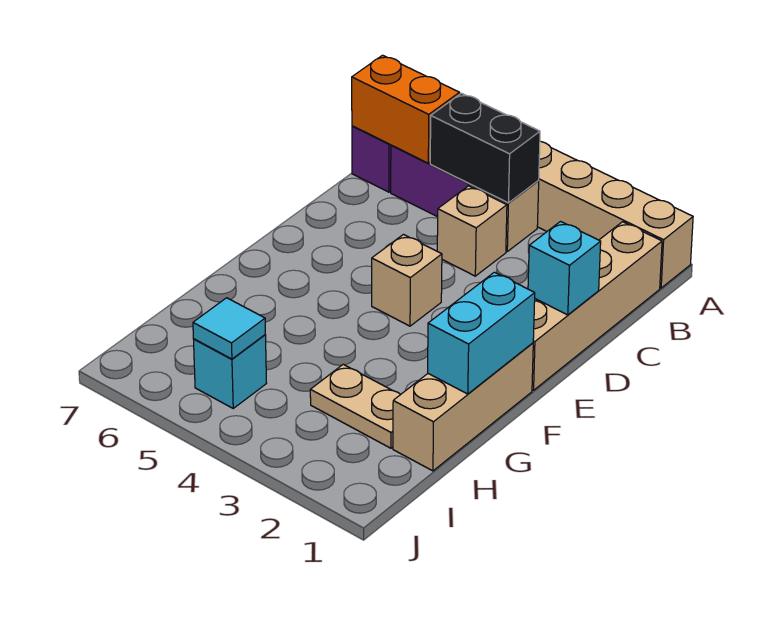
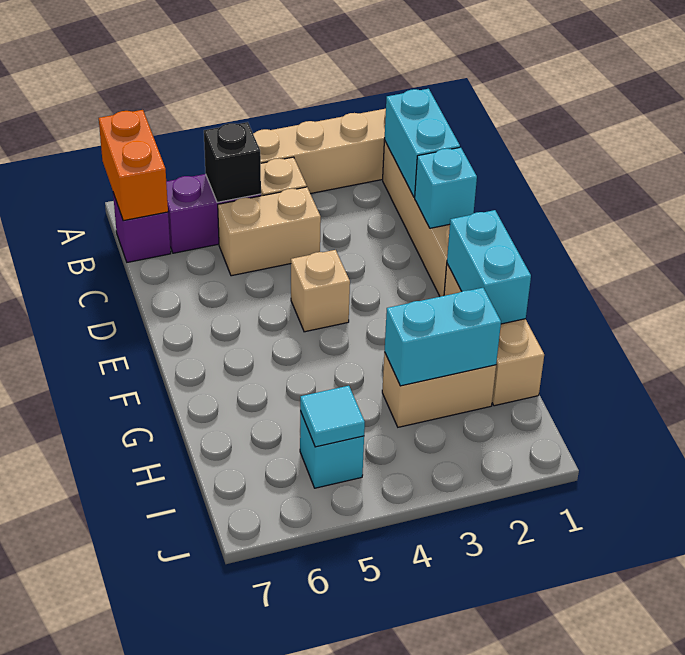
none -> cyan 1x2 brick [385,89,460,197]
black 1x2 brick [430,93,540,203] -> black 1x1 brick [204,122,261,202]
orange 1x2 brick [352,55,459,163] -> orange 1x2 brick turned to [99,110,168,221]
tan 1x1 brick [437,186,507,276] -> tan 1x2 brick [218,187,321,276]
tan 1x2 plate [310,364,401,448] -> tan 1x2 brick [382,352,496,427]
none -> cyan 1x2 brick [385,288,501,386]

